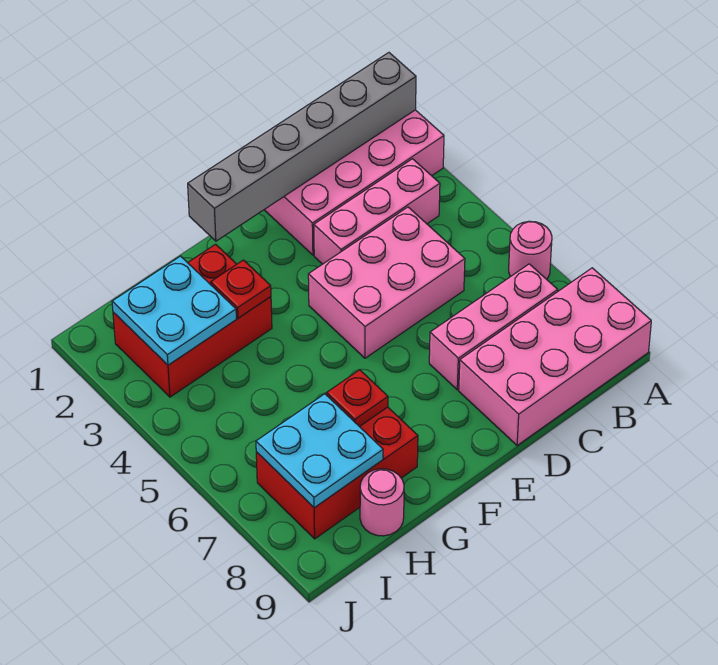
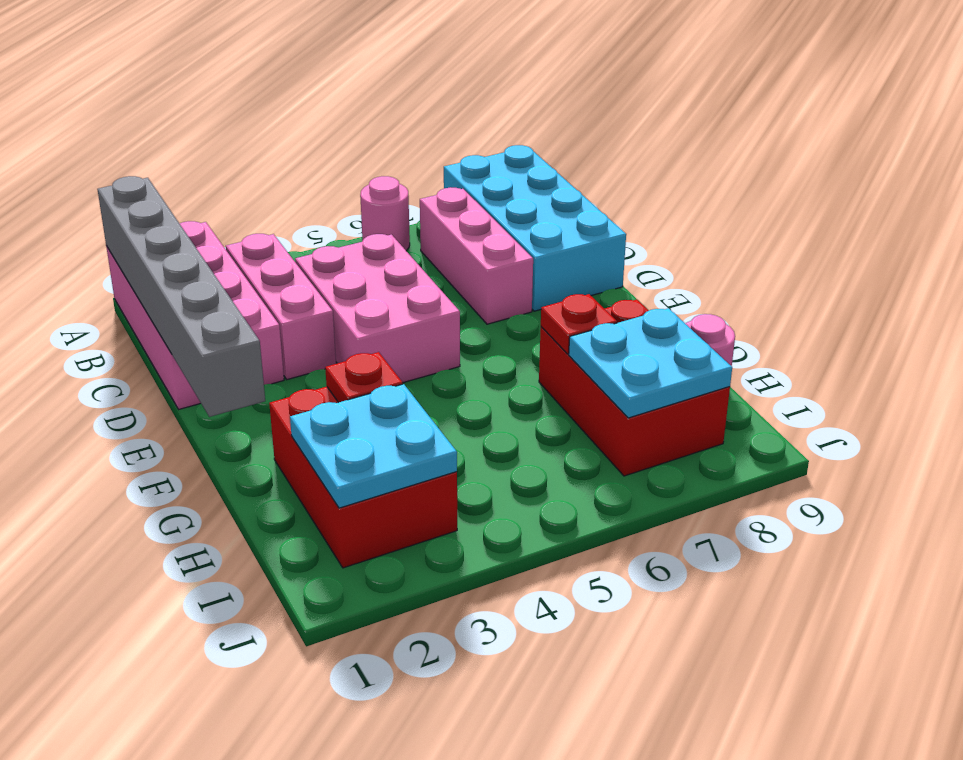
pink 2x4 brick [459,268,651,446] -> cyan 2x4 brick [444,145,626,311]

